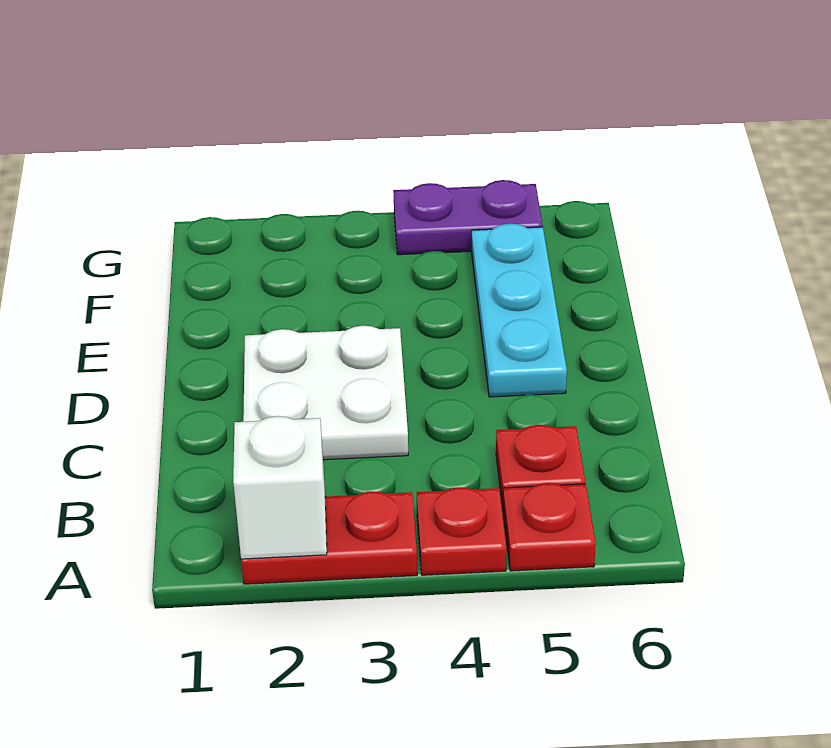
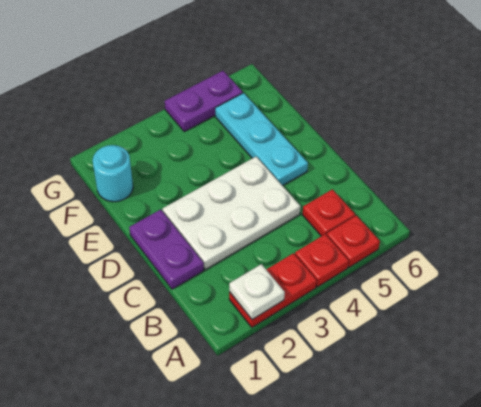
white 1x1 brick [233,416,327,559] -> white 1x1 plate [229,264,285,319]
none -> purple 1x2 plate [129,210,204,289]
white 2x2 plate [243,326,408,460] -> white 2x3 plate [163,157,300,270]
none -> cyan 1x1 round brick [93,145,133,202]

